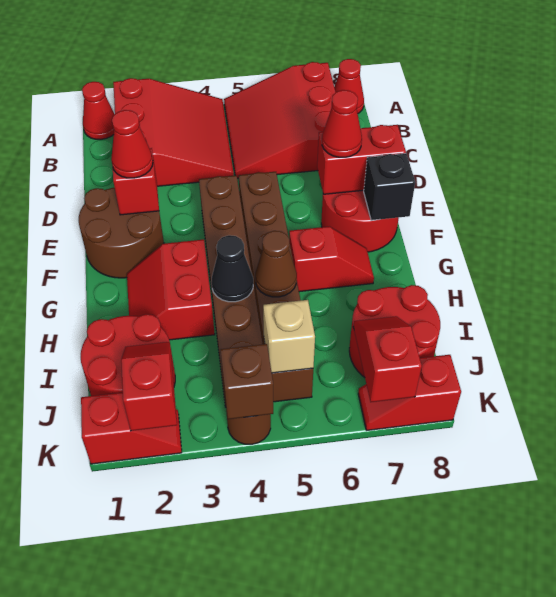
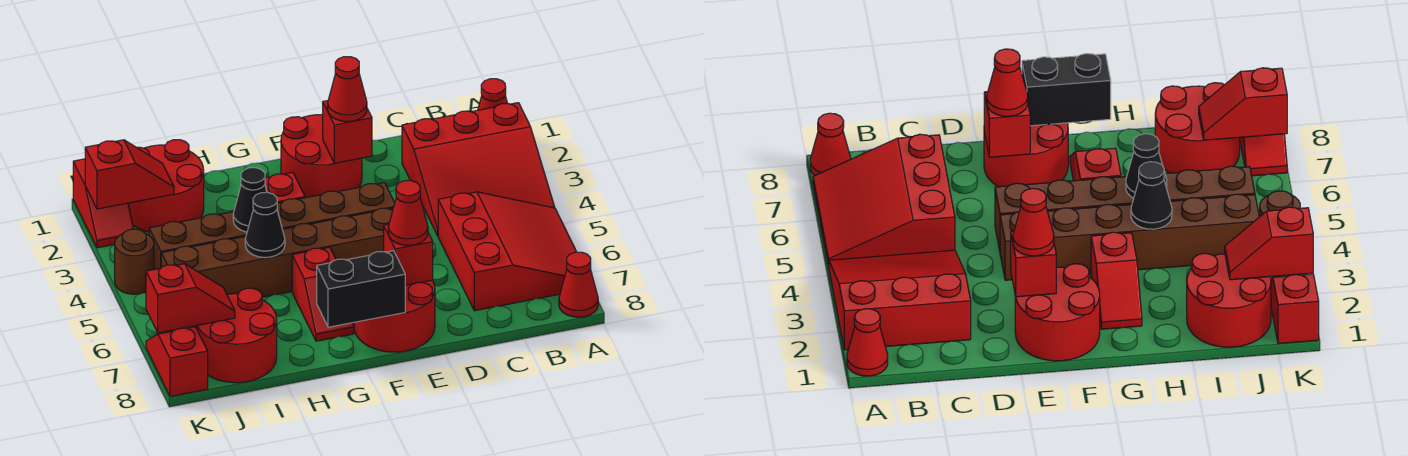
red 3x3 slope [224,62,336,178] -> red 3x3 slope turned to [438,192,576,311]
brown 2x2 round brick [79,188,164,278] -> red 2x2 round brick [281,114,362,198]
red 1x2 brick [317,125,406,194] -> red 1x1 brick [384,224,433,285]
black 1x1 brick [364,153,415,220] -> black 1x2 brick [317,251,405,327]
red 2x2 slope [127,240,215,340] -> red 1x2 slope [265,173,305,203]
brown 1x1 cone [255,231,297,297] -> black 1x1 cone [245,192,285,258]
tan 1x1 brick [263,300,315,373] -> none
brown 1x1 brick [221,344,273,419] -> none

